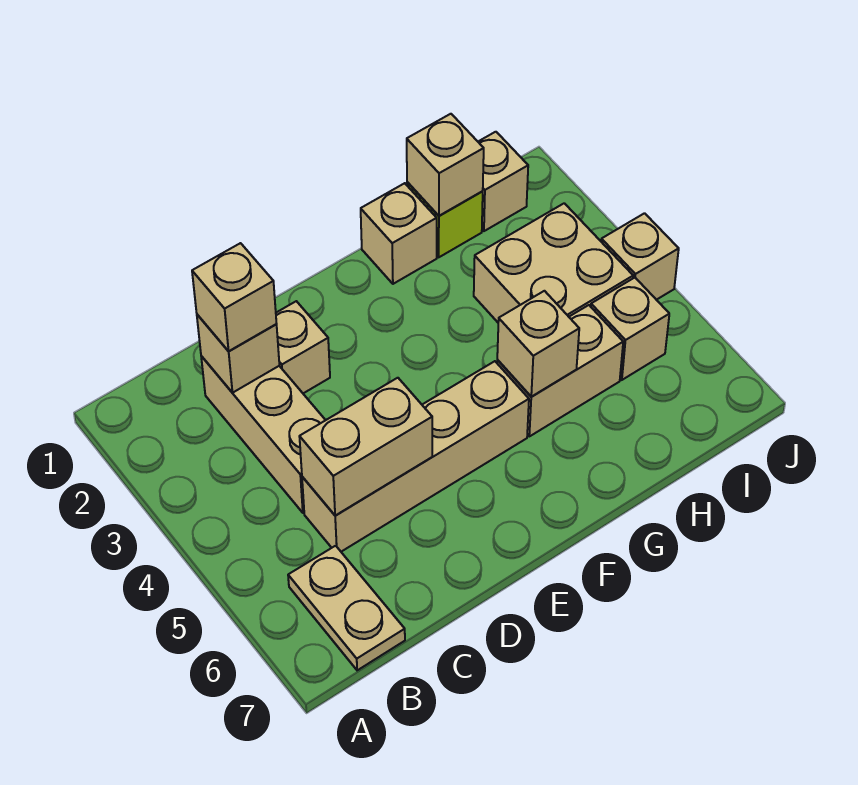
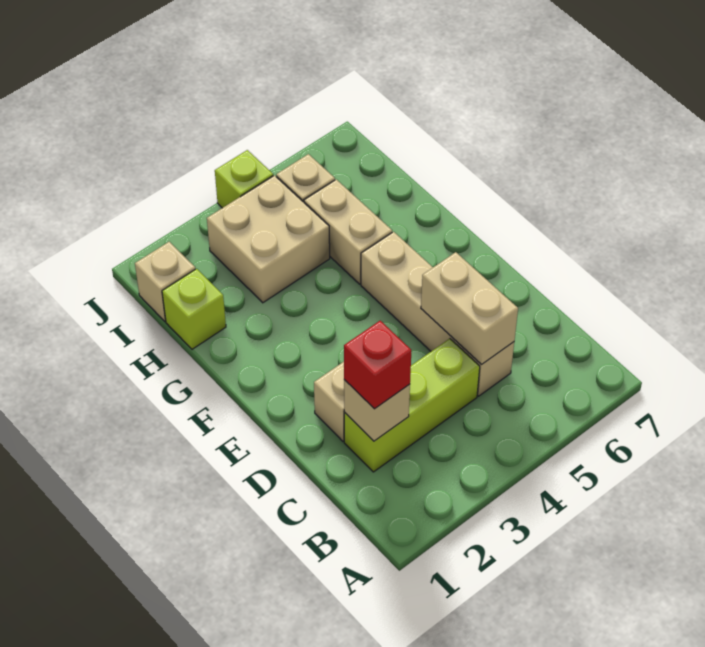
tan 1x2 plate [288,546,405,670] -> none
tan 1x3 brick [201,356,325,513] -> lime 1x3 brick [344,339,480,472]
tan 1x1 brick [192,243,277,351] -> red 1x1 brick [344,321,411,409]
tan 1x1 brick [361,183,437,284] -> none
tan 1x1 brick [497,291,579,397] -> none
tan 1x1 brick [407,114,484,216] -> none
tan 1x1 brick [601,213,679,300] -> lime 1x1 brick [215,150,273,208]

